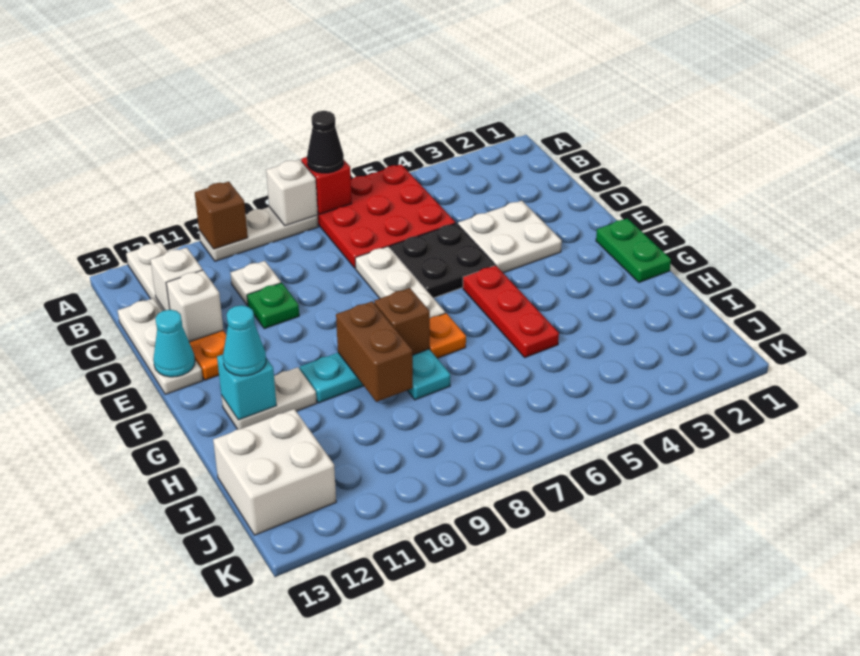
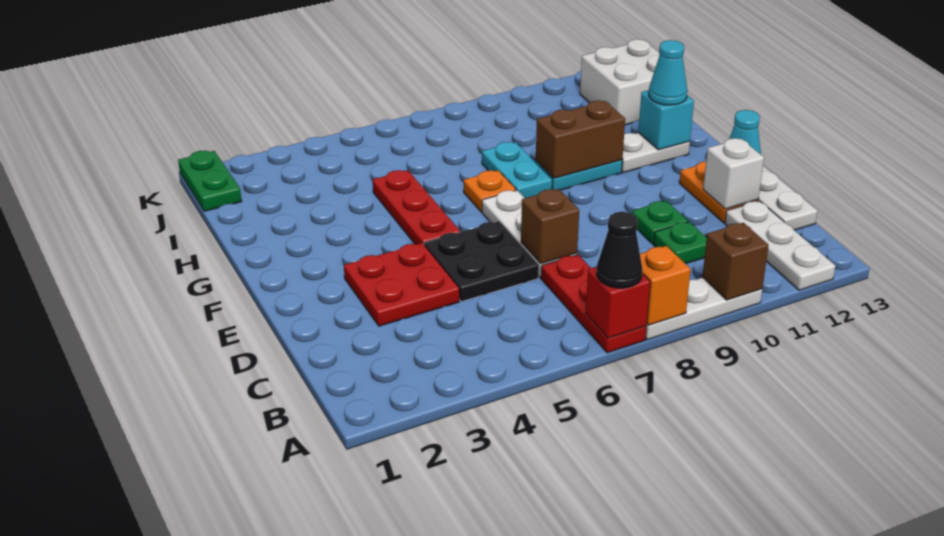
red 3x3 plate [318,164,455,268] -> red 1x3 plate [541,255,646,353]
white 1x1 brick [266,159,318,226] -> orange 1x1 brick [640,246,691,325]
white 1x1 plate [231,261,281,305] -> green 1x1 plate [654,222,707,264]
white 1x1 brick [150,248,202,310] -> none
white 2x2 plate [458,201,562,273] -> red 2x2 plate [344,243,459,326]
green 1x2 plate [596,218,671,282] -> green 1x2 plate moved to [178,151,242,211]
brown 1x1 brick [374,288,430,355] -> brown 1x1 brick moved to [521,189,579,264]
brown 1x2 brick [336,301,413,402] -> brown 1x2 brick turned to [536,101,625,178]

